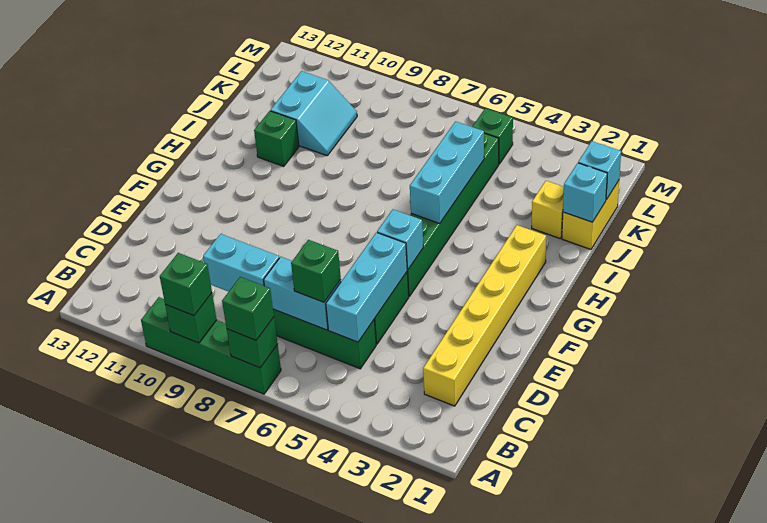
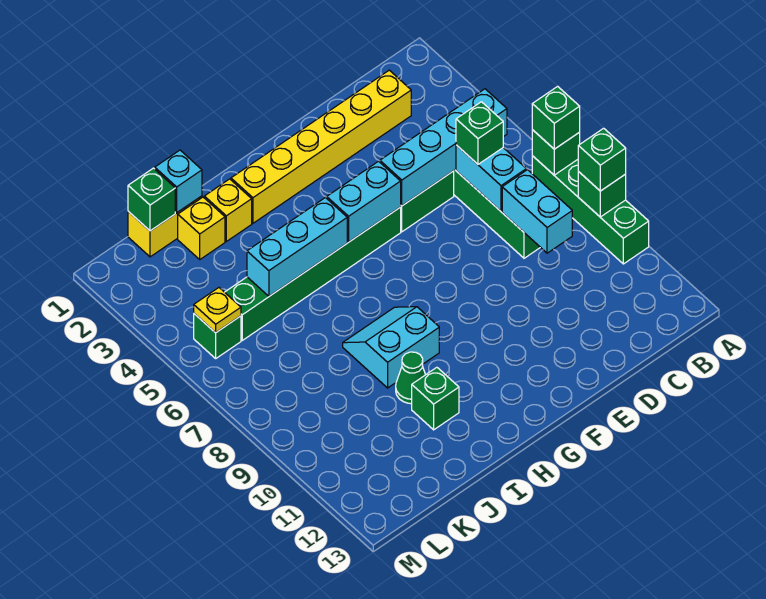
cyan 1x3 brick [326,233,407,342] -> cyan 1x4 brick [380,89,507,206]
cyan 1x1 brick [377,210,423,270] -> cyan 1x2 brick [327,161,401,242]
none -> yellow 1x1 brick [204,179,252,241]
none -> green 1x1 cone [396,352,425,404]
cyan 2x2 slope [270,71,357,156] -> cyan 2x2 slope moved to [343,307,439,388]
cyan 1x1 brick [578,141,621,200] -> green 1x1 brick [128,168,175,231]
none -> yellow 1x1 plate [194,288,241,333]

